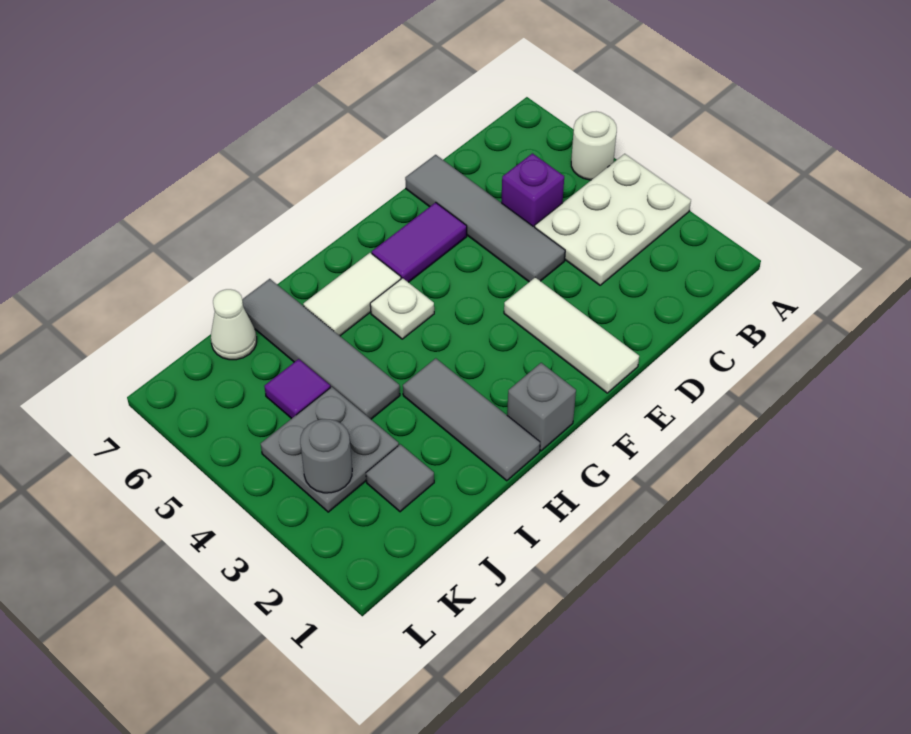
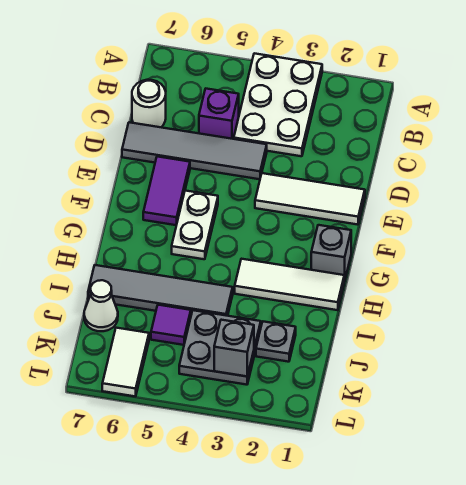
white 1x1 round brick [571,112,617,180] -> white 1x1 round brick moved to [132,80,166,127]
white 1x1 plate [370,278,434,339] -> white 1x2 plate [172,191,218,259]
white 1x2 tile [303,253,401,336] -> white 1x2 tile moved to [102,328,149,396]
grey 1x3 tile [403,358,540,481] -> white 1x3 tile [235,259,344,310]
grey 1x1 tile [366,444,434,512] -> grey 1x1 plate [256,322,296,362]
grey 1x1 round brick [300,419,352,493] -> grey 1x1 brick [214,320,254,376]

